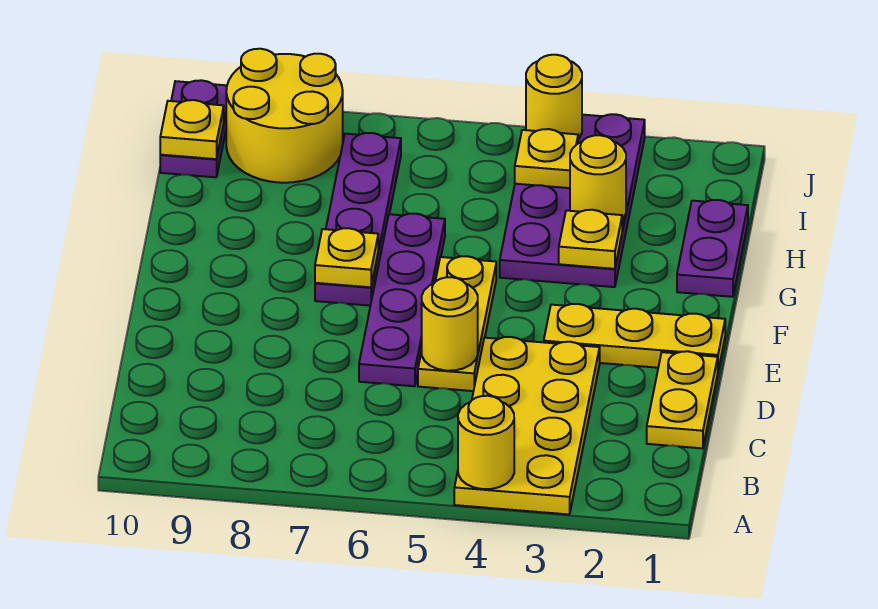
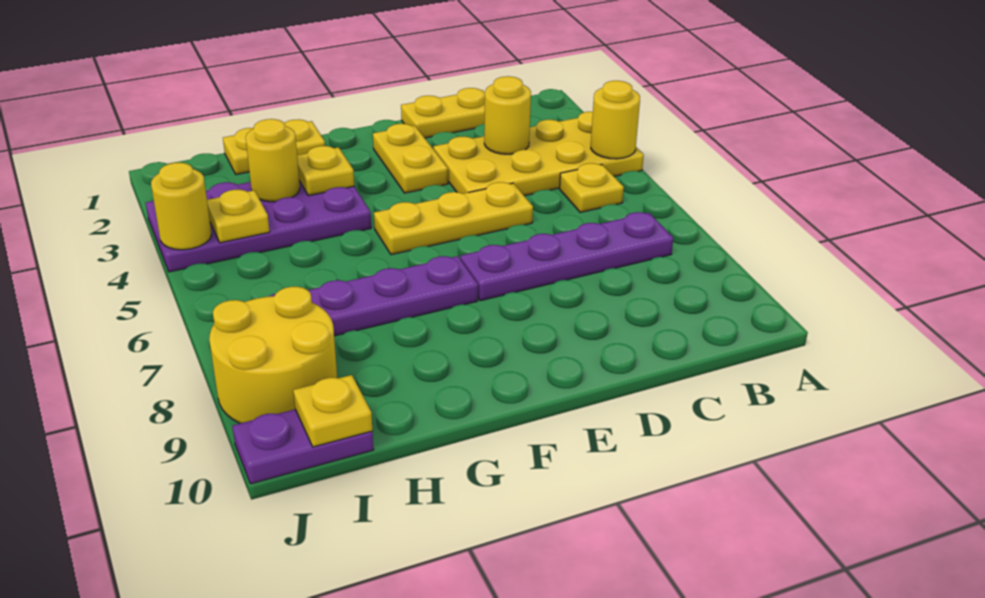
yellow 1x1 round brick [422,277,478,371] -> yellow 1x1 round brick moved to [484,76,531,154]
purple 1x4 plate [359,214,445,386] -> purple 1x4 plate moved to [460,212,673,301]
yellow 1x3 plate [544,304,725,370] -> yellow 1x2 plate [373,124,448,193]
yellow 1x1 plate [315,228,378,287] -> yellow 1x1 plate moved to [560,163,624,212]
purple 1x2 plate [677,200,748,297] -> yellow 1x2 plate [223,119,325,174]

